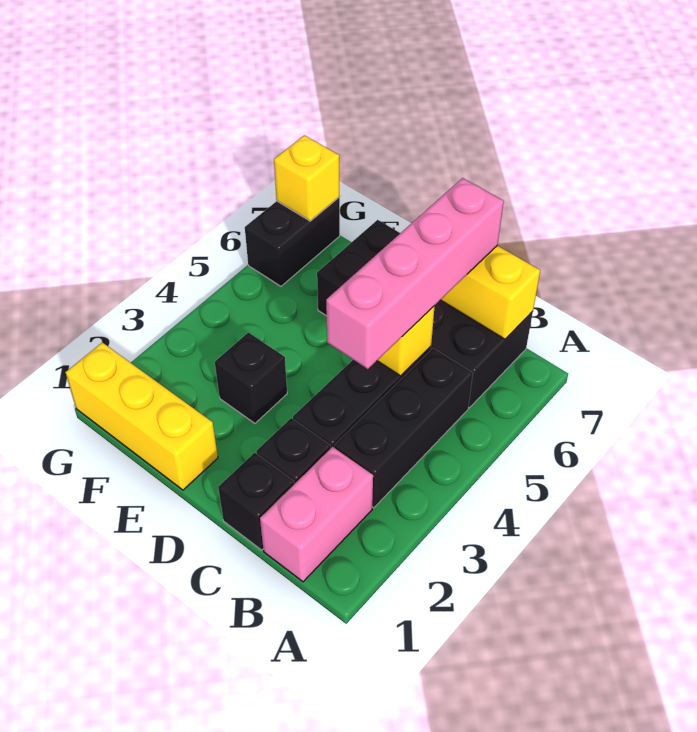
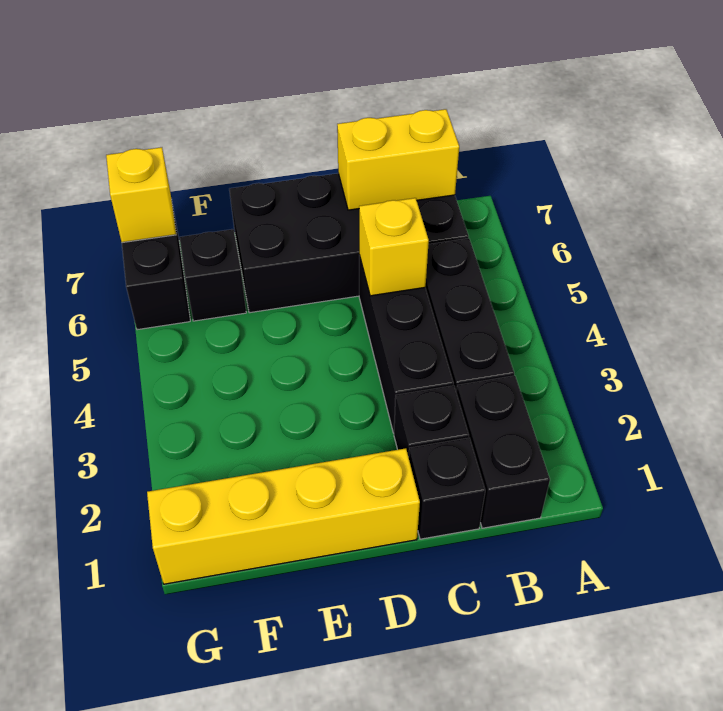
pink 1x2 brick [260,447,373,582] -> black 1x2 brick [456,376,550,528]
pink 1x4 brick [326,178,504,369] -> none
yellow 1x3 brick [66,342,218,490] -> yellow 1x4 brick [147,448,420,584]
black 1x1 brick [215,332,287,423] -> black 1x1 brick moved to [180,229,246,321]

